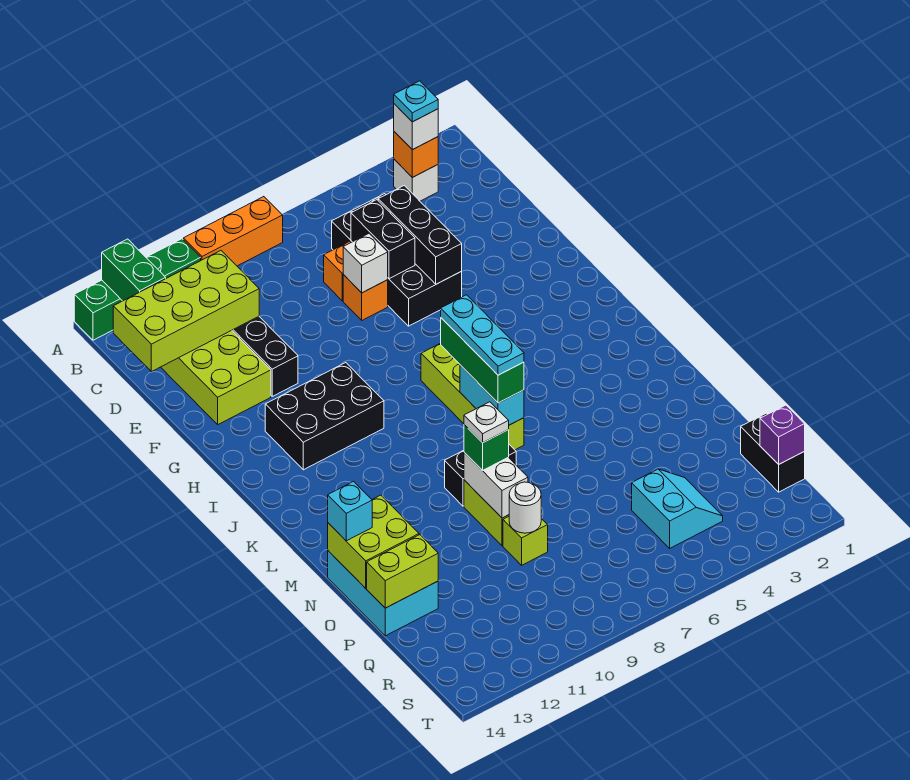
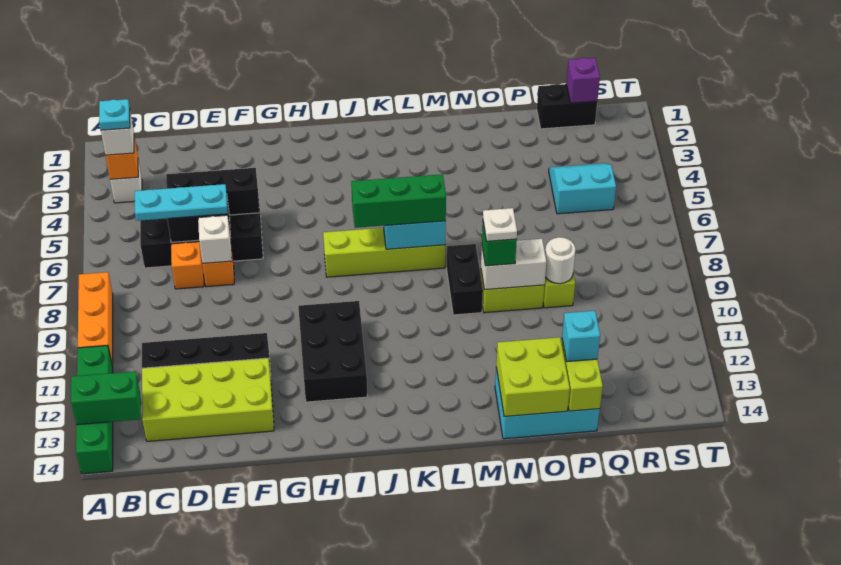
lime 2x4 brick [113,251,259,372] -> none
cyan 1x3 plate [441,295,524,375] -> cyan 1x3 plate moved to [135,184,228,221]
cyan 1x1 brick [328,481,372,541] -> cyan 1x1 brick moved to [562,311,600,362]

